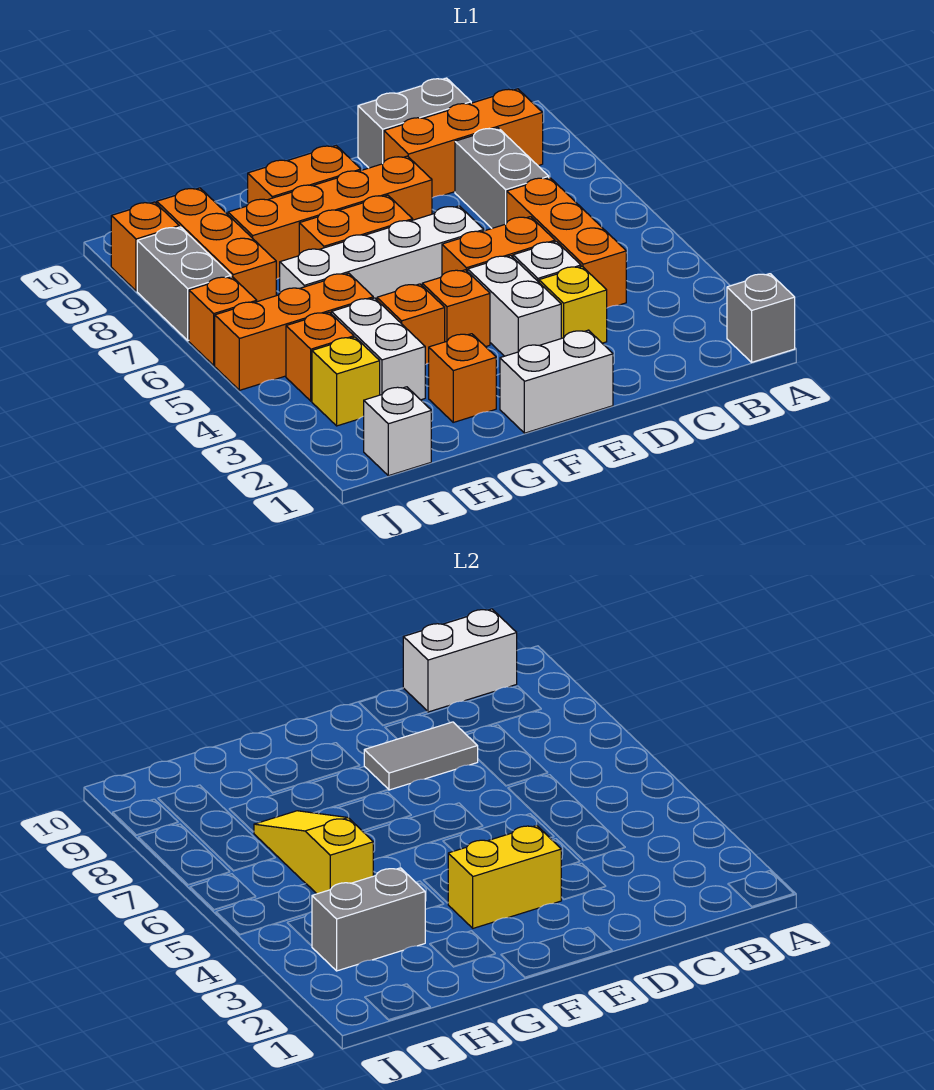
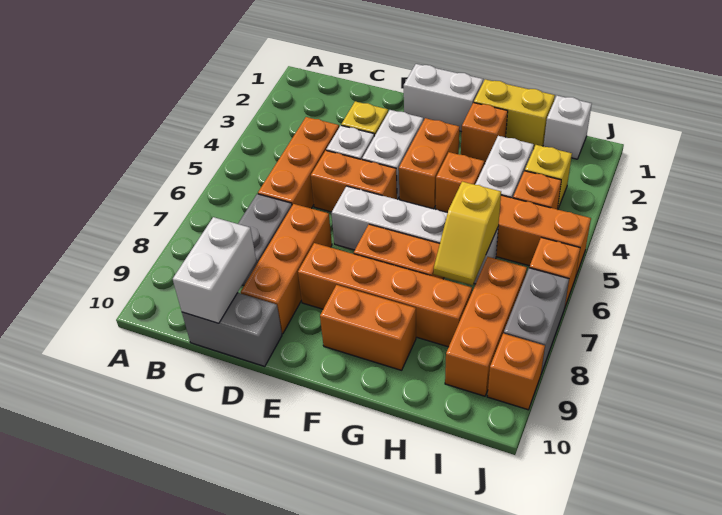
grey 1x1 brick [727,274,795,362] -> none
orange 1x3 brick [384,89,543,198] -> orange 1x3 brick turned to [241,204,332,334]
white 1x2 brick [403,609,517,712] -> white 1x2 brick turned to [173,217,256,323]
grey 1x2 tile [364,722,478,790] -> none
yellow 1x2 brick [448,825,561,928] -> yellow 1x2 brick moved to [474,79,555,149]
orange 1x1 brick [422,270,490,347] -> orange 1x2 brick [399,118,459,209]
grey 1x2 brick [312,868,425,971] -> none
yellow 1x3 slope [254,811,373,894] -> yellow 1x2 slope [433,182,501,285]

